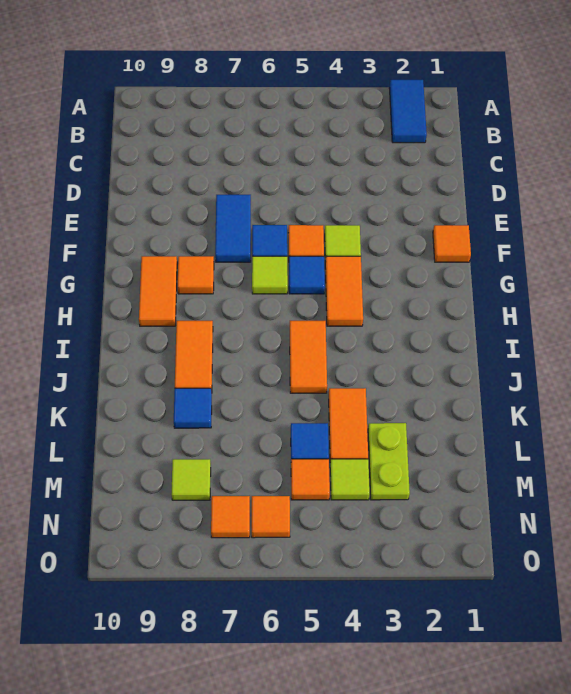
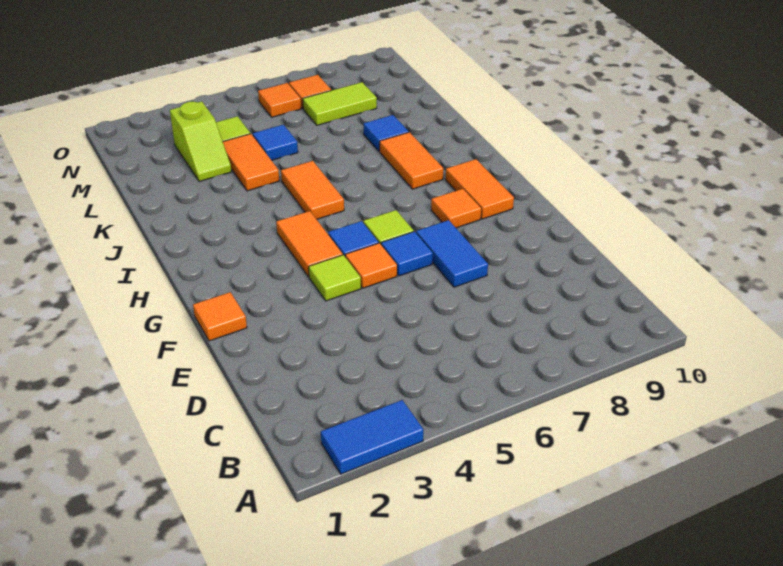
blue 1x2 tile [389,80,427,143] -> blue 1x2 tile turned to [321,400,423,474]
lime 1x2 plate [368,423,410,500] -> lime 1x2 slope [170,101,232,181]
orange 1x1 tile [291,459,330,500] -> none
lime 1x1 tile [172,459,211,500] -> lime 1x2 tile [303,82,377,125]

